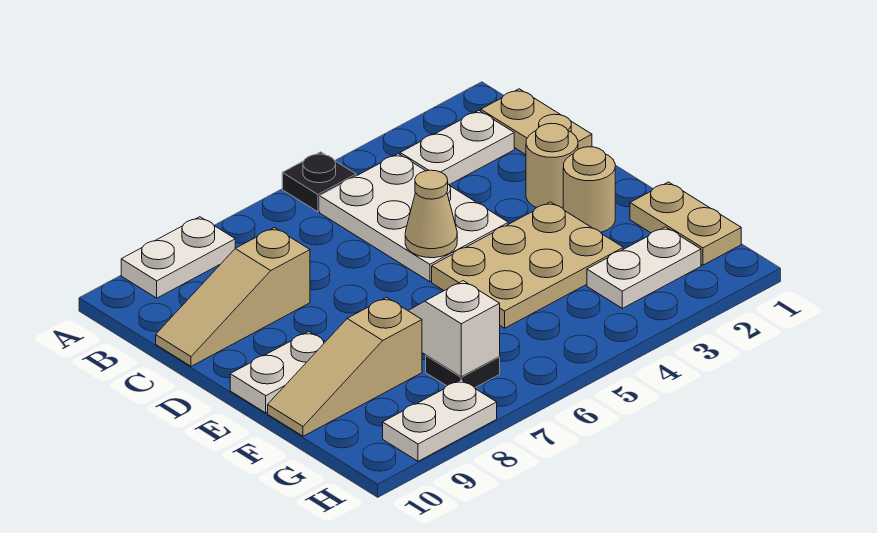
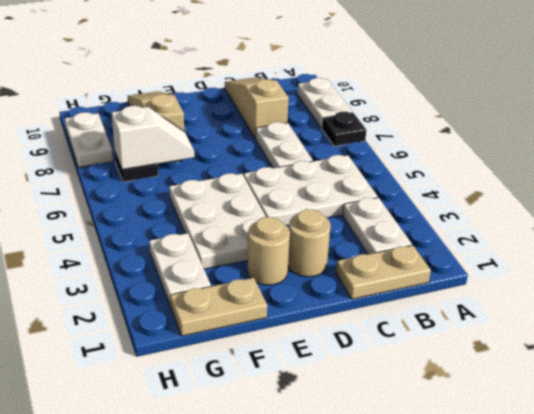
black 1x1 plate [282,152,356,212] -> black 1x1 plate moved to [322,112,366,146]
tan 1x1 cone [405,170,457,258] -> none
tan 2x3 plate [432,202,623,328] -> white 2x3 plate [169,173,266,269]
white 1x2 plate [230,332,325,413] -> white 1x2 plate moved to [256,122,313,168]

